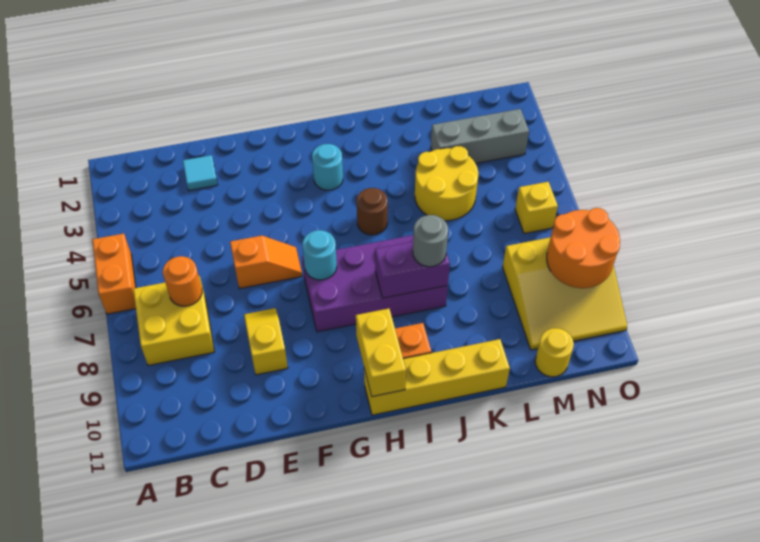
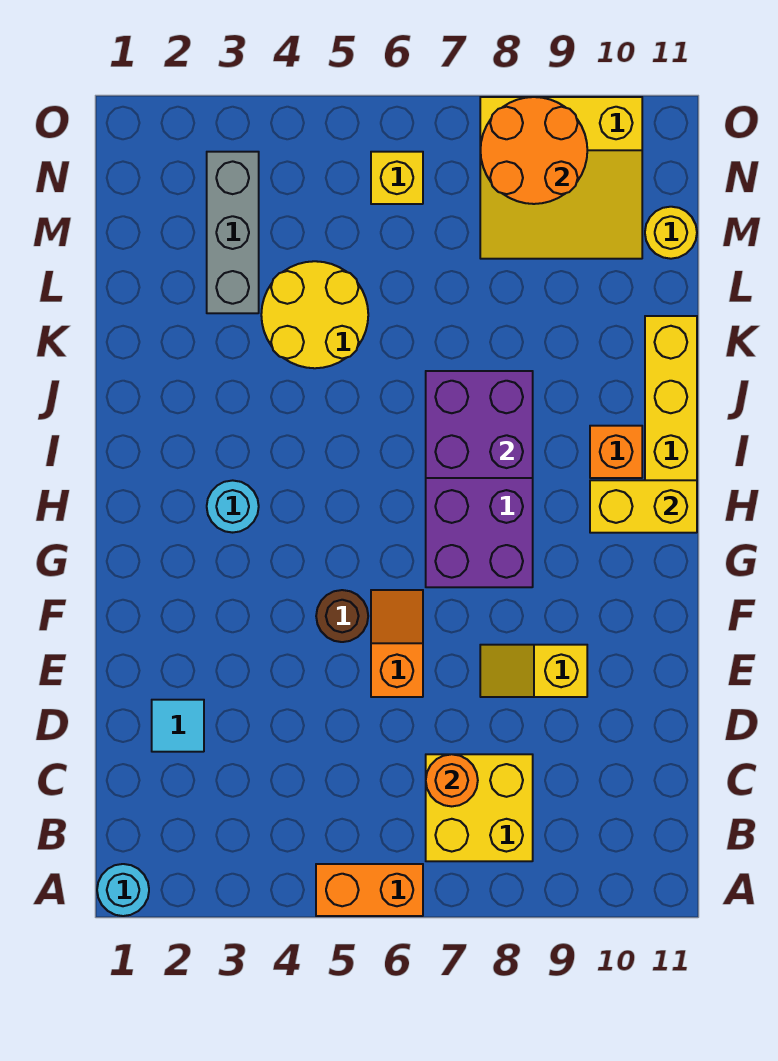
cyan 1x1 round brick [302,230,337,280] -> cyan 1x1 round brick moved to [97,864,149,916]
brown 1x1 round brick [357,188,388,235] -> brown 1x1 round brick moved to [316,590,368,642]
purple 1x2 brick [375,242,450,298] -> purple 2x2 brick [426,371,533,478]
grey 1x1 round brick [413,215,448,267] -> none
yellow 3x3 slope [503,237,627,350] -> yellow 3x3 slope turned to [480,97,642,259]

